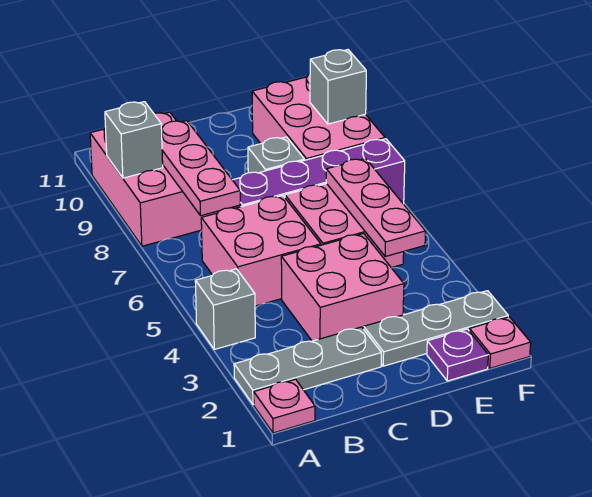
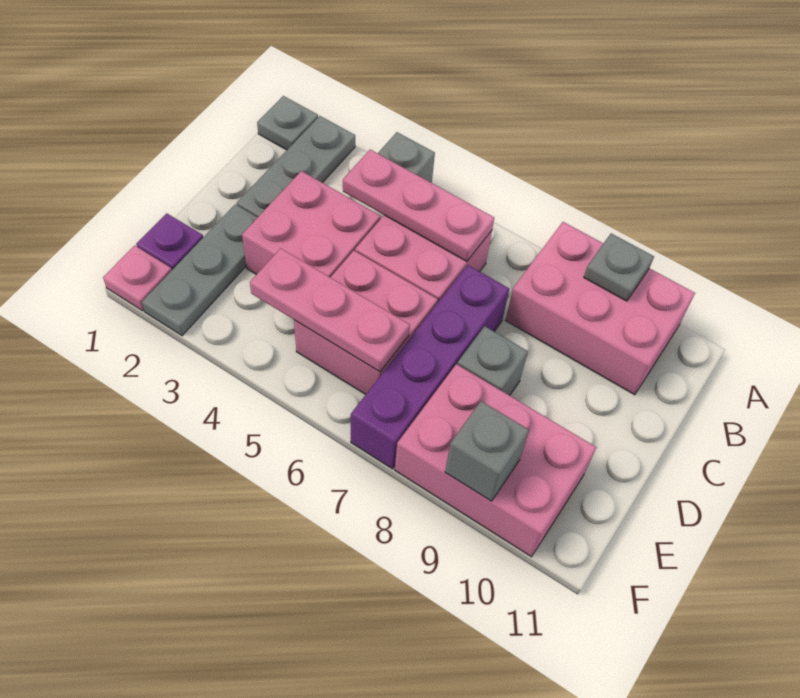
pink 1x1 plate [254,379,315,433] -> grey 1x1 plate [257,96,318,150]
grey 1x1 brick [105,102,163,178] -> grey 1x1 plate [584,234,654,301]
pink 1x3 plate [161,121,241,216] -> pink 1x3 plate moved to [343,150,494,261]

